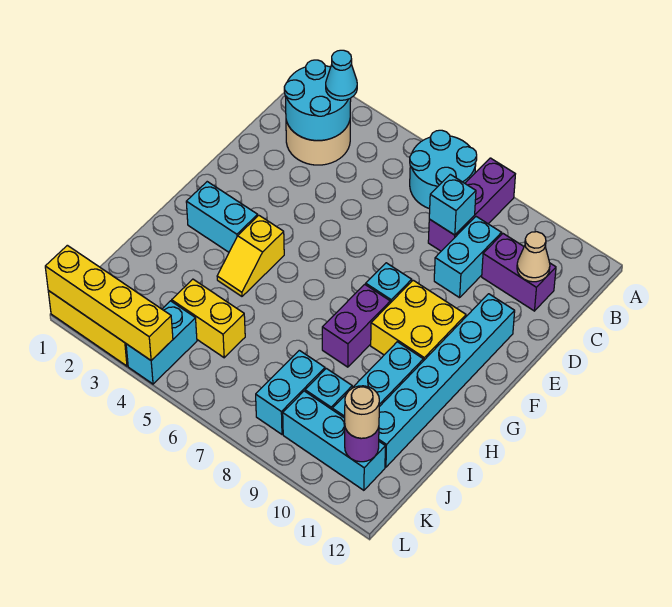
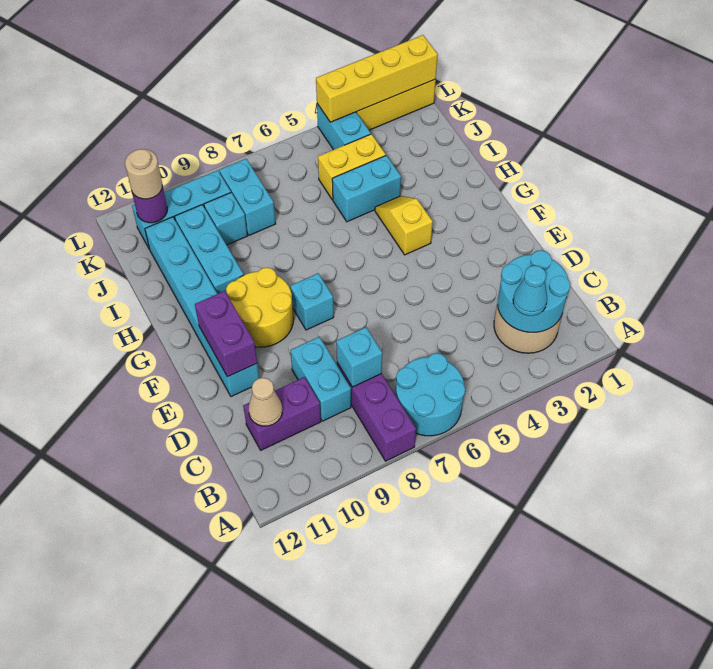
yellow 2x2 brick [371,280,466,361] -> yellow 2x2 round brick [226,268,294,347]
cyan 1x2 brick [186,182,258,252] -> cyan 1x2 brick moved to [332,155,401,222]
purple 1x2 brick [322,284,390,367] -> purple 1x2 brick moved to [195,291,257,377]

